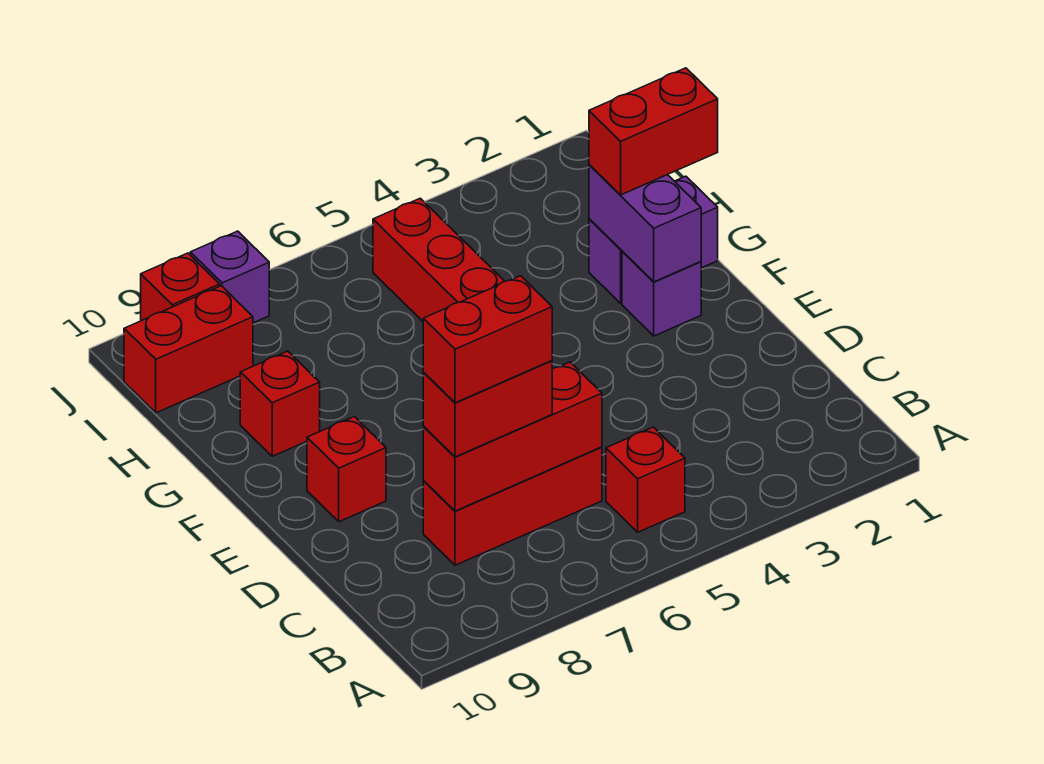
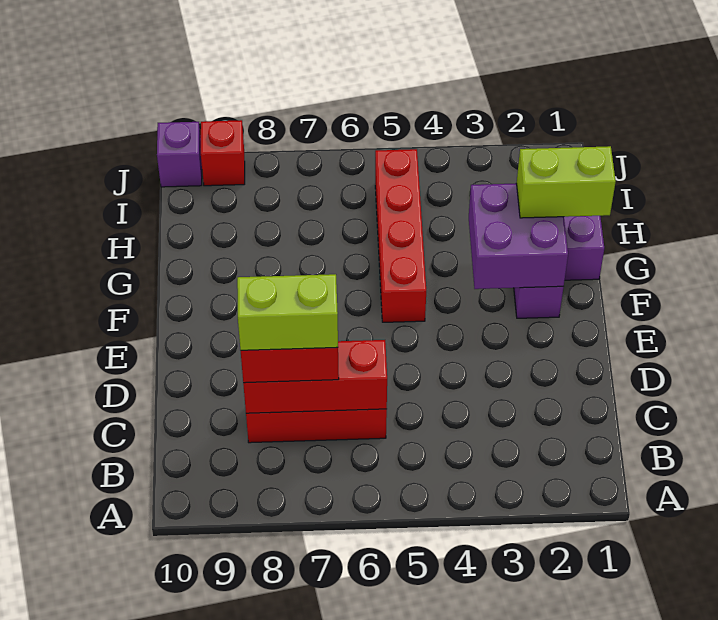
red 1x1 brick [606,427,685,532] -> none
red 1x2 brick [423,276,552,403] -> lime 1x2 brick [237,274,338,350]
red 1x1 brick [307,417,386,522] -> none
purple 1x2 brick [589,165,701,282] -> purple 2x2 brick [469,183,568,289]
red 1x2 brick [589,68,718,195] -> lime 1x2 brick [517,146,616,218]
red 1x1 brick [240,351,320,456] -> none
red 1x2 brick [124,286,253,413] -> none
purple 1x1 brick [190,231,269,323] -> purple 1x1 brick moved to [157,122,202,187]

